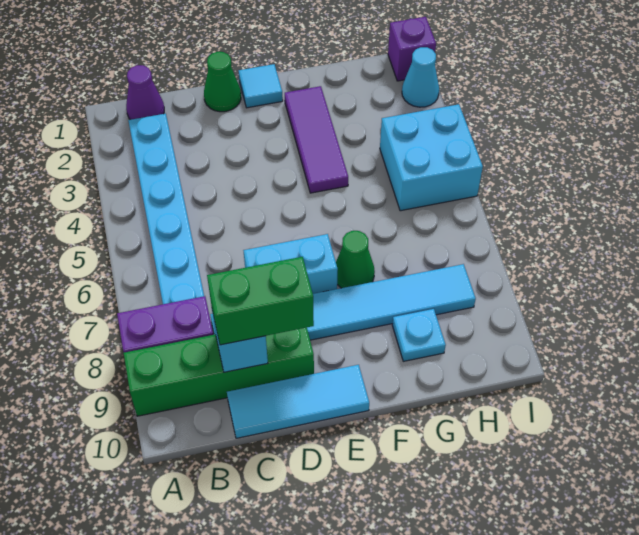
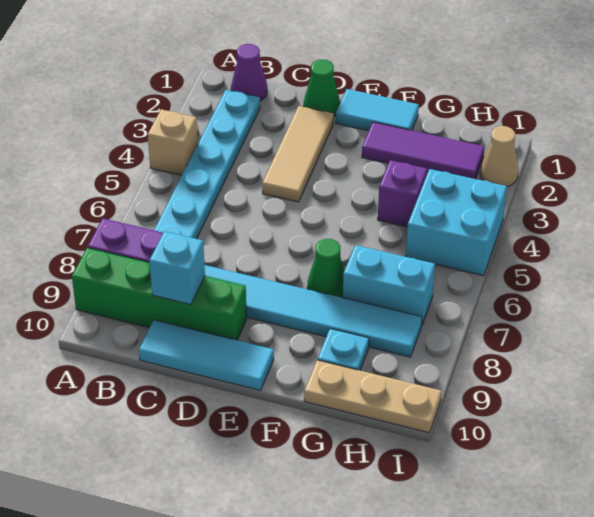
none -> tan 1x1 brick [148,109,198,175]
green 1x2 brick [207,257,314,345] -> none
none -> tan 1x3 tile [262,106,334,202]
cyan 1x2 brick [243,234,338,294] -> cyan 1x2 brick moved to [342,245,435,325]
cyan 1x1 tile [239,64,283,108] -> cyan 1x2 tile [336,89,419,131]
purple 1x3 tile [285,86,348,193] -> purple 1x3 tile turned to [362,122,484,179]
none -> tan 1x3 plate [304,360,441,433]
purple 1x1 brick [388,17,436,81] -> purple 1x1 brick moved to [378,160,427,227]
cyan 1x1 cone [402,47,439,107] -> tan 1x1 cone [480,126,519,187]

